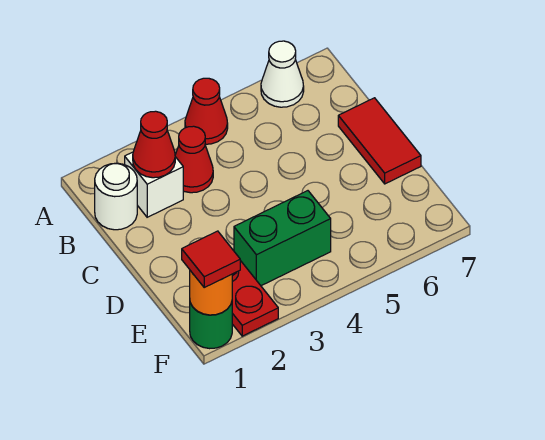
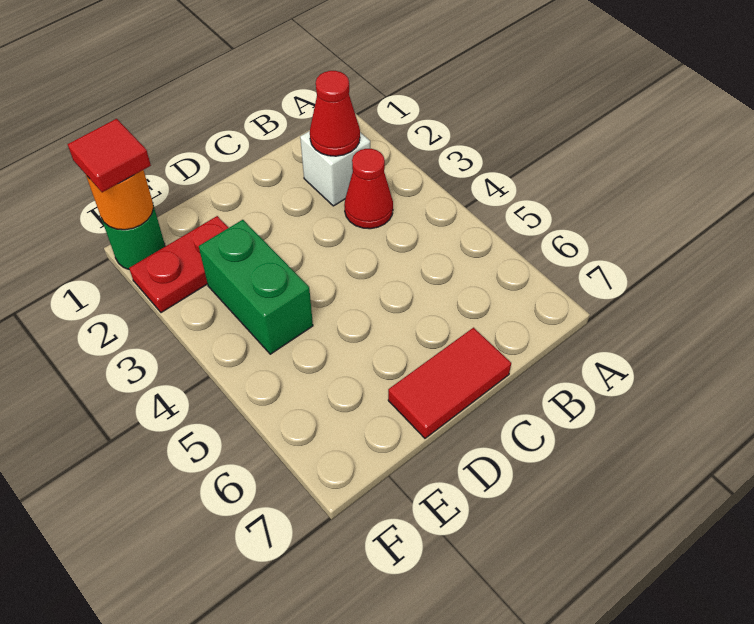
red 1x1 cone [185,78,228,144] -> none
white 1x1 cone [261,41,304,107] -> none
white 1x1 round brick [95,163,137,230] -> none

